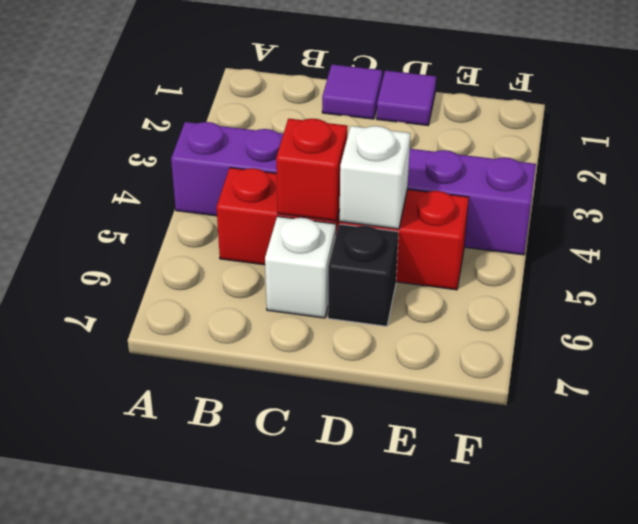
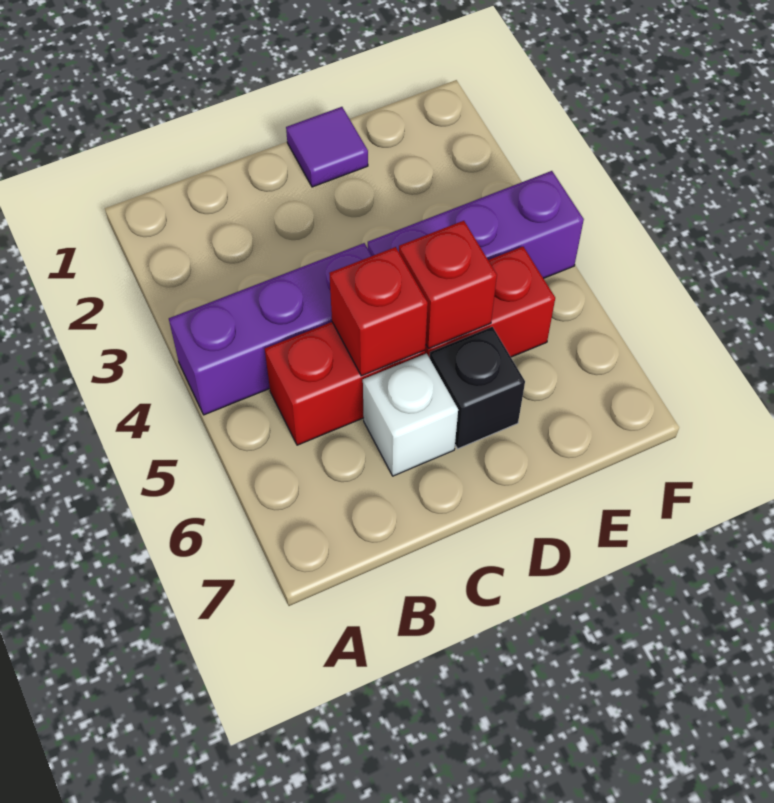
purple 1x1 tile [322,64,382,119] -> none
white 1x1 brick [340,126,410,229] -> red 1x1 brick [399,221,497,349]

